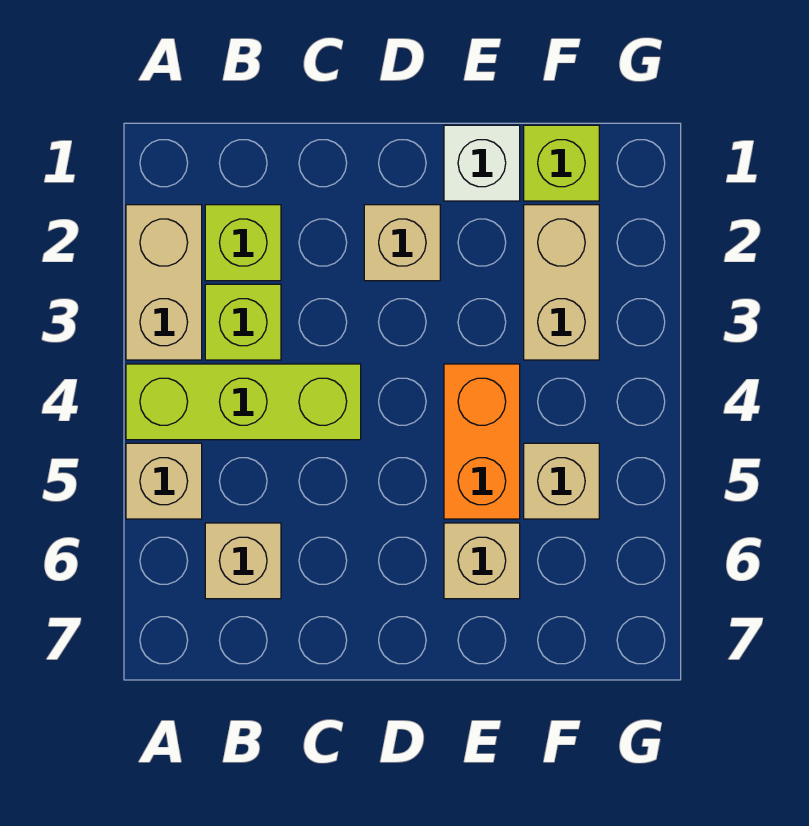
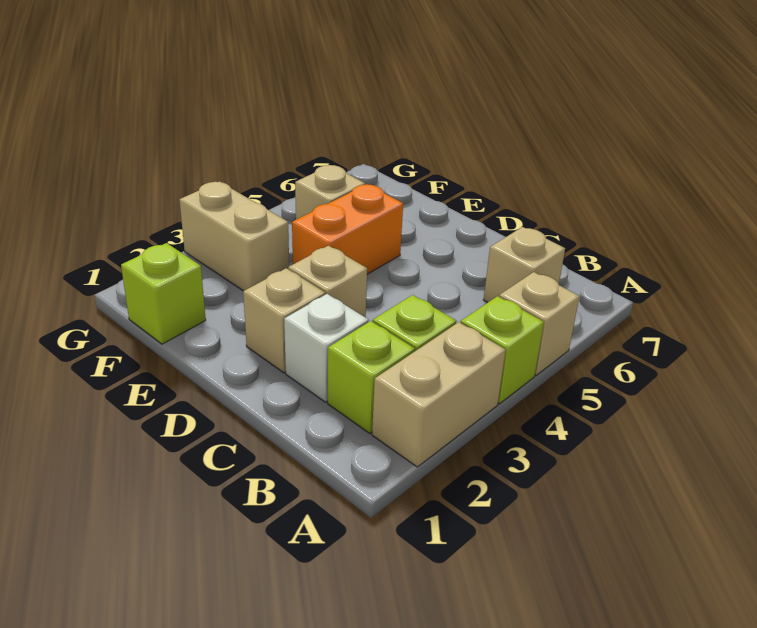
lime 1x3 brick [126,364,361,440] -> lime 1x1 brick [461,296,544,404]
white 1x1 brick [444,125,520,201] -> white 1x1 brick moved to [284,294,369,402]
tan 1x1 brick [444,523,520,599] -> tan 1x1 brick moved to [288,245,367,318]
tan 1x2 brick [524,205,599,360] -> tan 1x2 brick turned to [180,181,289,291]

